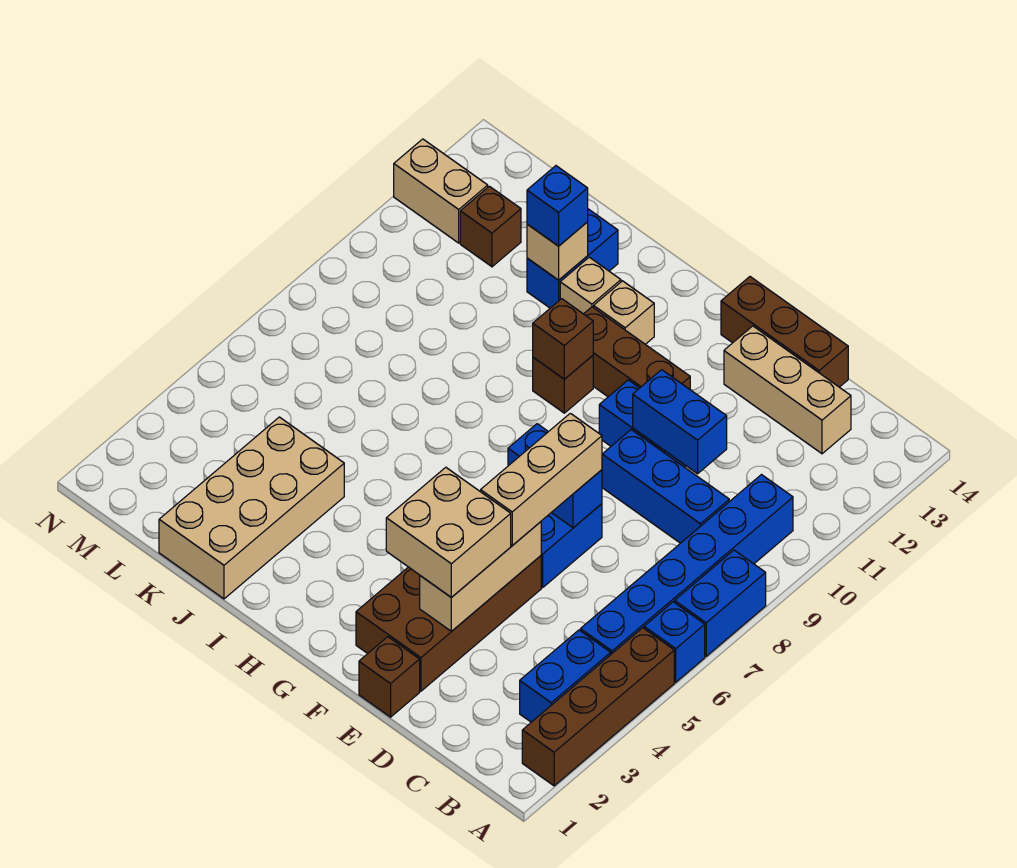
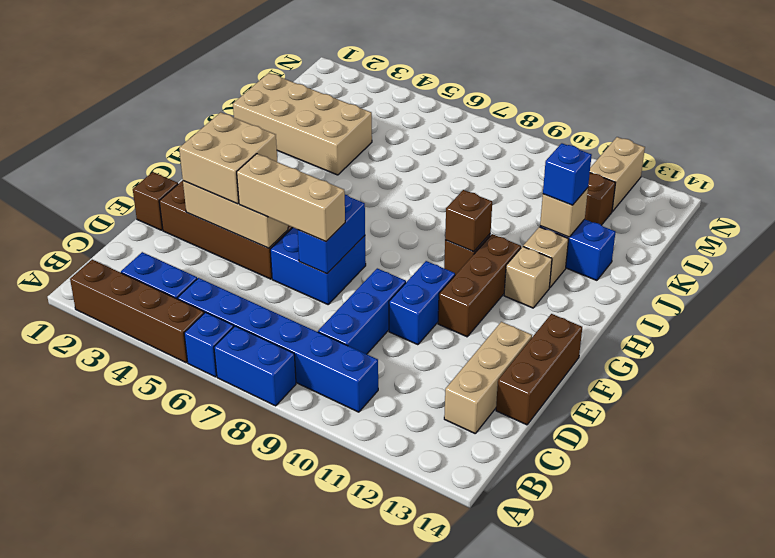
blue 1x2 brick [633,370,727,474] -> none

